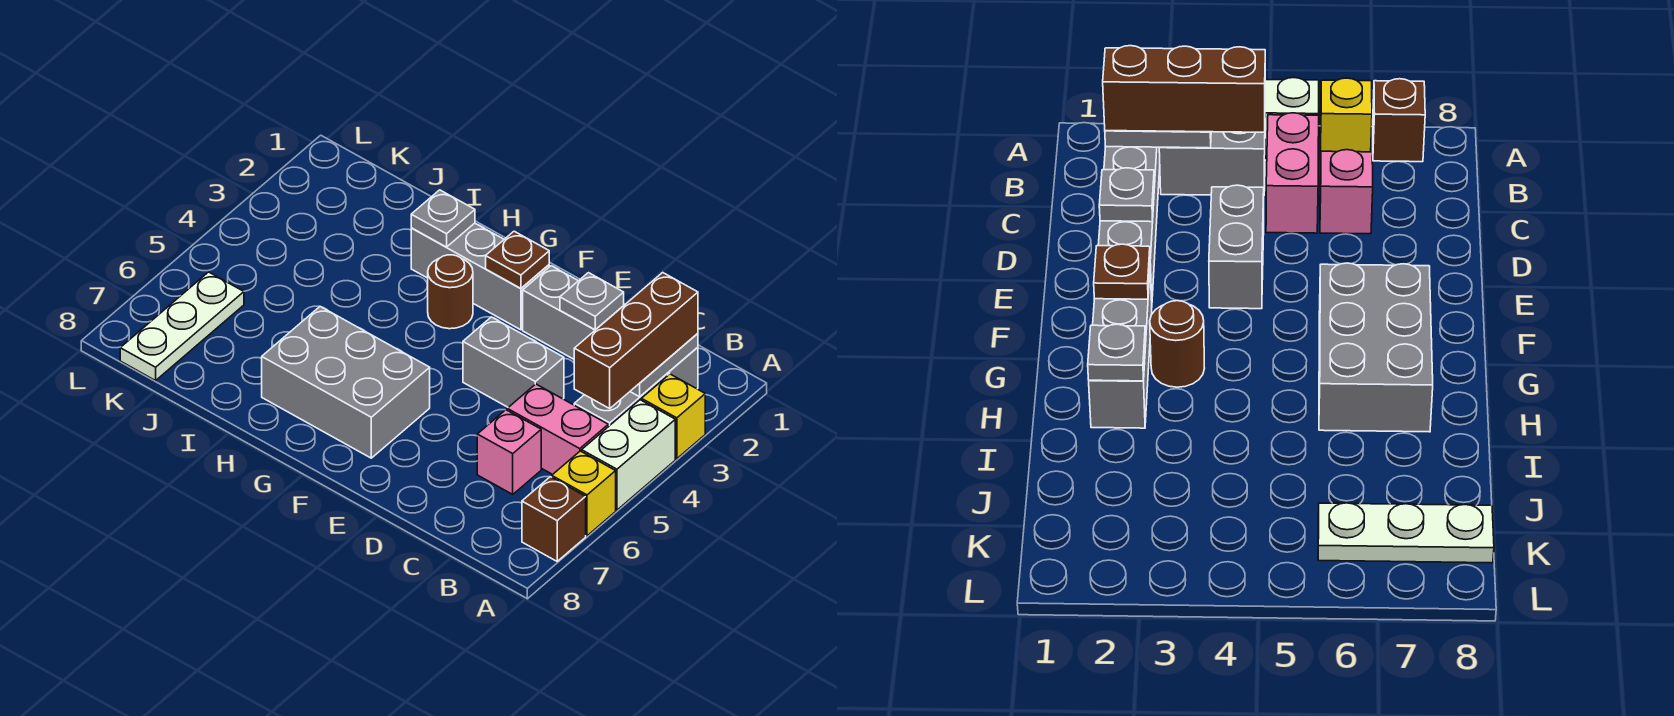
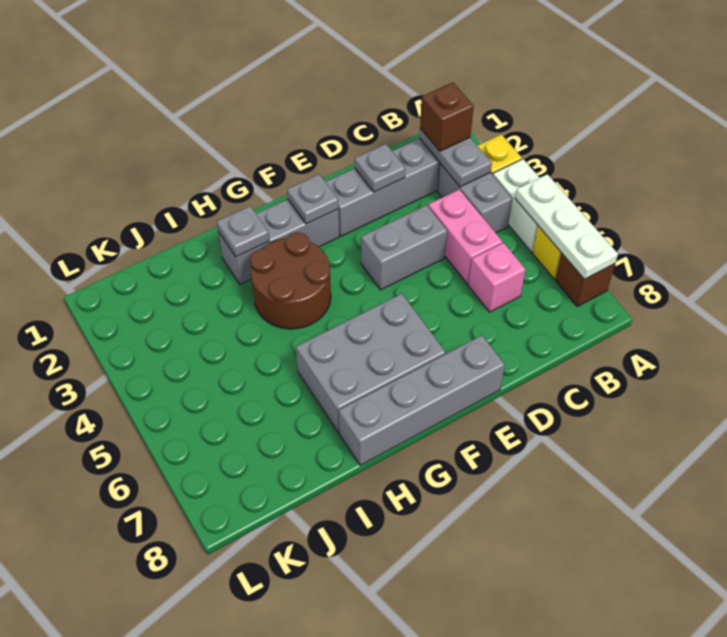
brown 1x3 brick [574,273,698,408] -> brown 1x1 brick [420,82,474,151]
pink 1x2 brick [507,384,608,474] -> pink 1x2 brick turned to [428,190,502,284]
none -> grey 1x4 brick [339,335,505,465]
brown 1x1 plate [486,231,549,289] -> grey 1x1 plate [287,174,339,224]
brown 1x1 round brick [428,255,473,329] -> brown 2x2 round brick [250,232,331,329]
white 1x3 plate [120,272,244,381] -> white 1x3 plate moved to [515,174,618,279]

